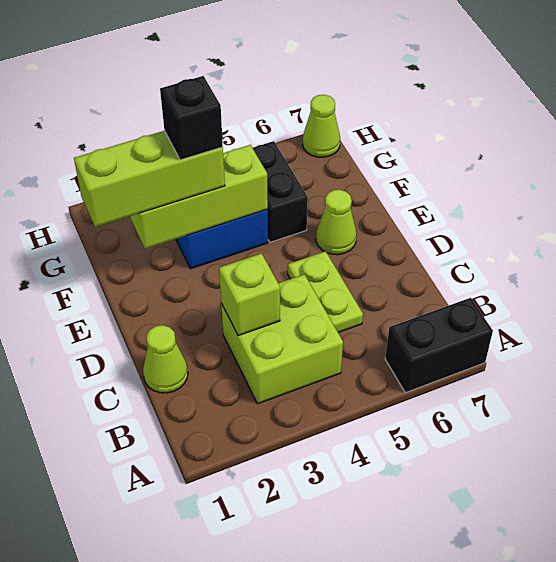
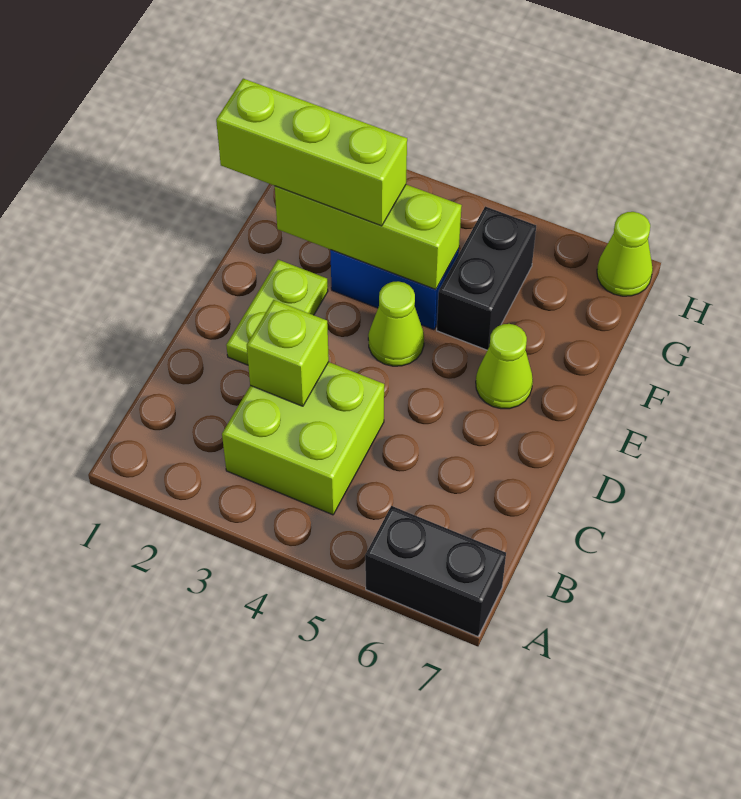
lime 1x1 cone [143,325,188,393] -> lime 1x1 cone moved to [368,281,424,366]
lime 1x2 plate [288,251,363,333] -> lime 1x2 plate moved to [226,260,328,365]
black 1x1 brick [160,76,223,160] -> none

